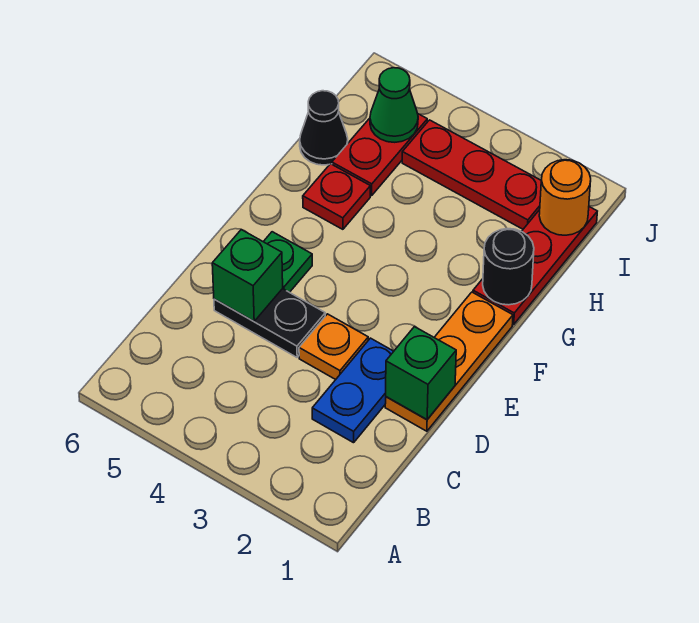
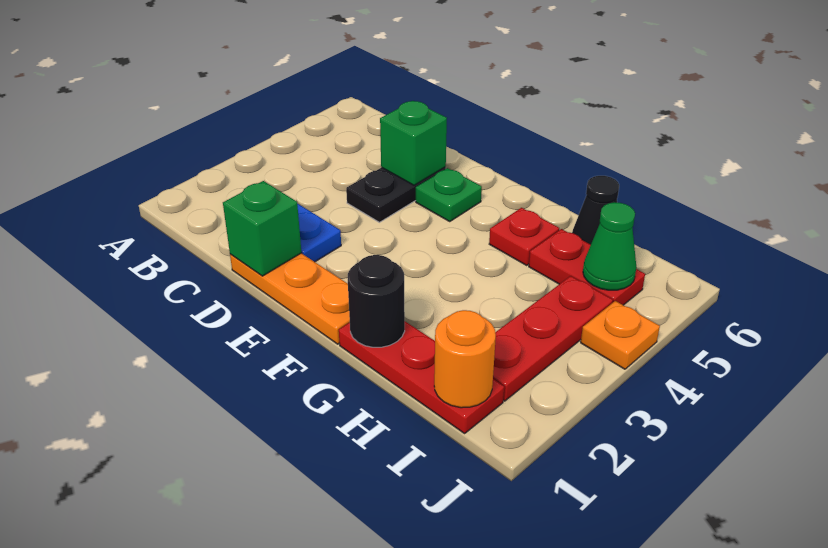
orange 1x1 plate [299,314,368,380] -> orange 1x1 plate moved to [581,301,660,369]

